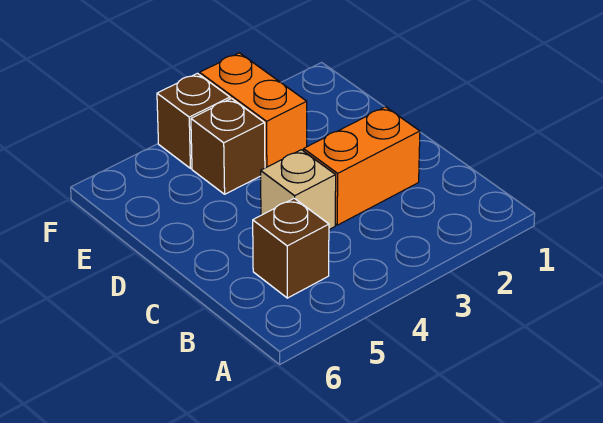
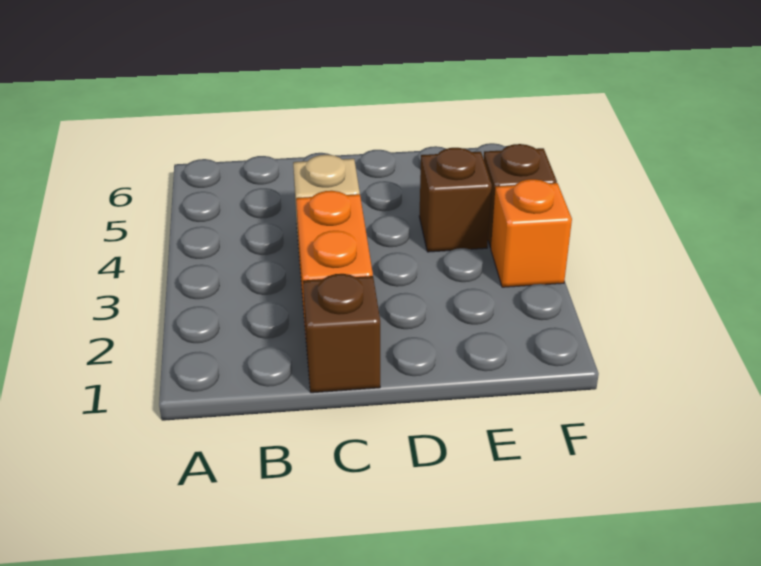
brown 1x1 brick [253,198,329,298] -> brown 1x1 brick moved to [303,274,380,393]
orange 1x2 brick [200,53,307,168] -> orange 1x1 brick [491,179,572,287]

